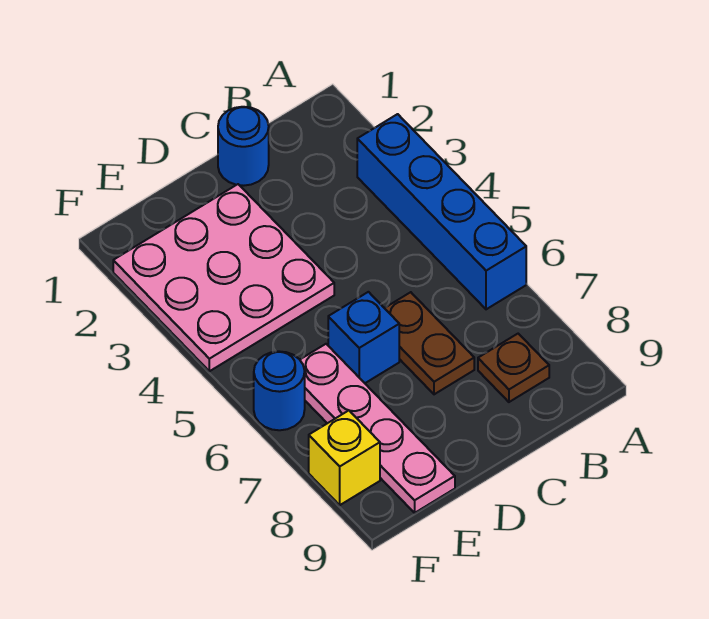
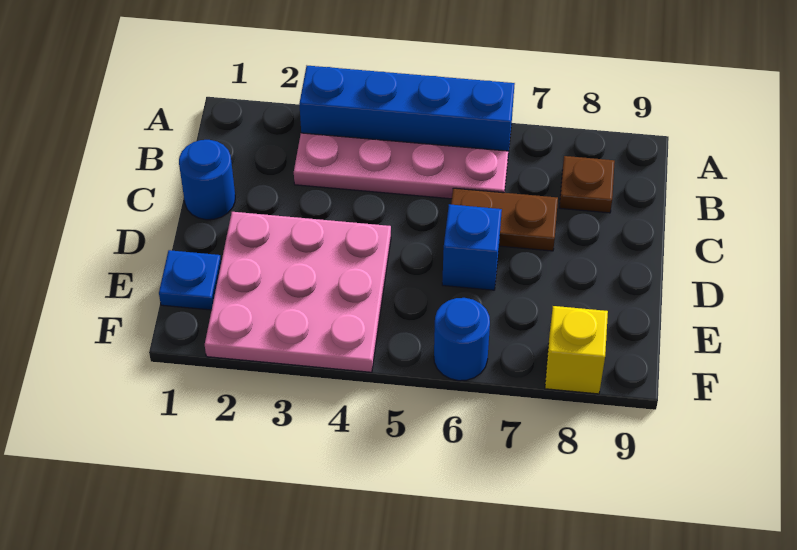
none -> blue 1x1 plate [159,250,221,310]
pink 1x4 plate [300,344,455,513] -> pink 1x4 plate moved to [294,133,508,199]

